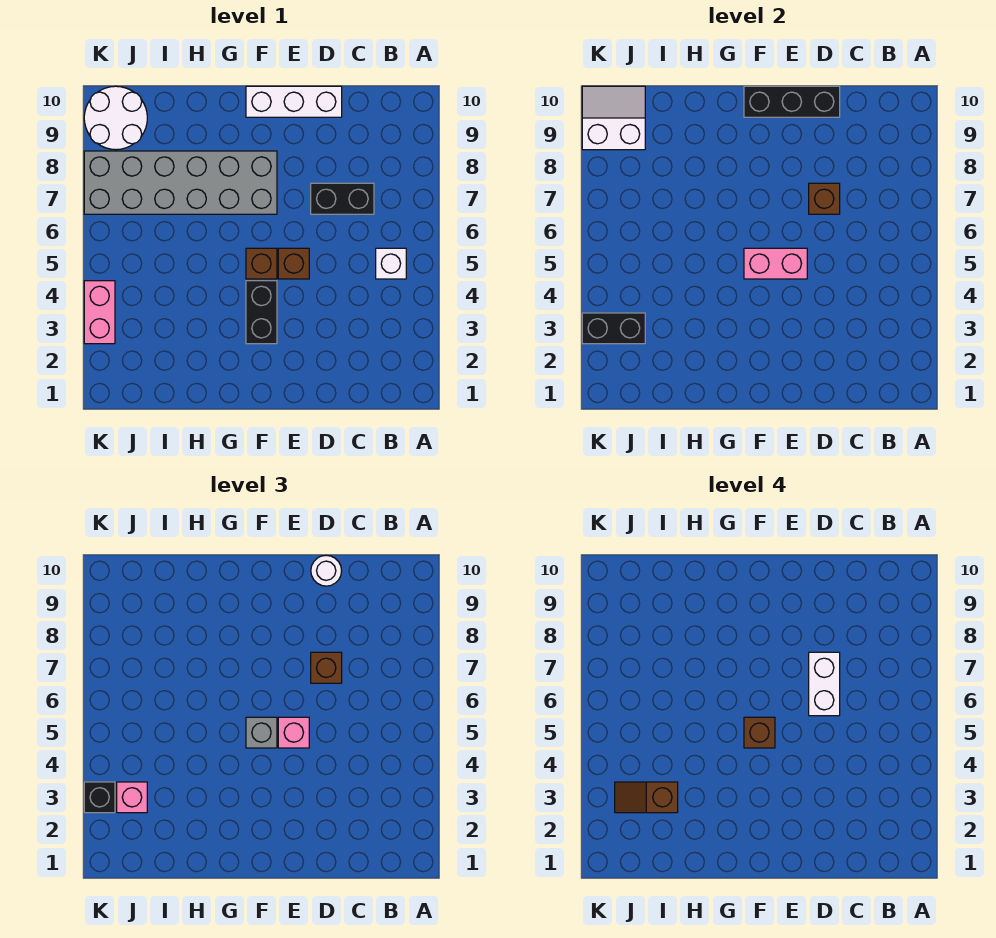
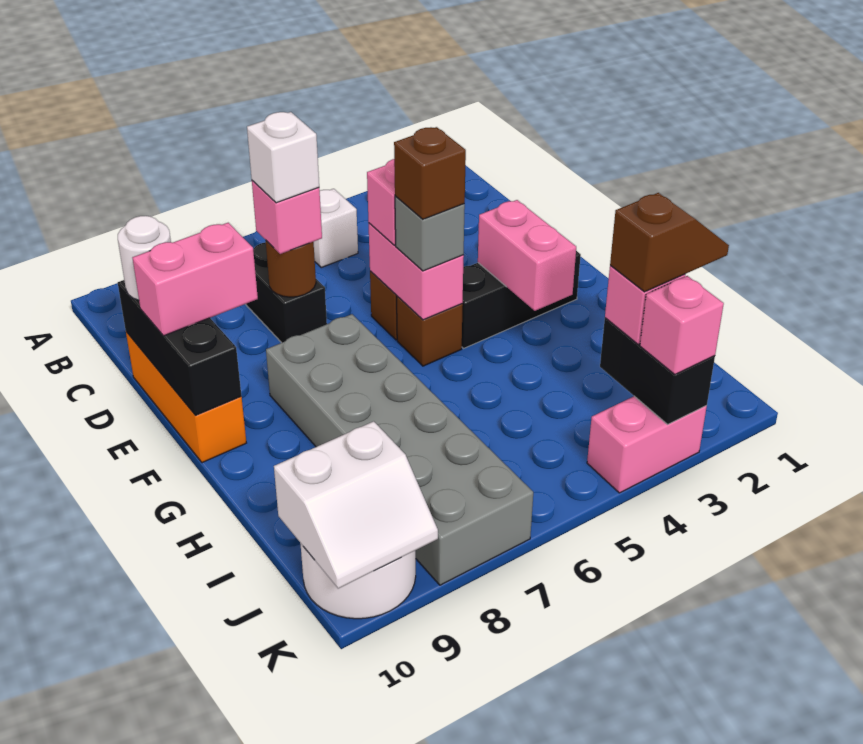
white 1x2 brick [809,652,840,716] -> white 1x1 brick [247,112,319,203]
brown 1x1 brick [809,183,840,214] -> brown 1x1 round brick [266,241,316,297]
brown 1x1 brick [311,652,342,683] -> pink 1x1 brick [252,181,322,254]
white 1x3 brick [246,86,342,117] -> orange 1x3 brick [126,332,246,463]
none -> pink 1x2 brick [133,223,258,336]
black 1x2 brick [246,281,277,344] -> black 1x3 brick [462,251,581,348]
none -> pink 1x2 brick [478,200,576,311]
brown 1x2 slope [615,782,678,813] -> brown 1x2 slope turned to [610,193,729,292]
white 2x2 slope [582,86,645,150] -> white 2x2 slope turned to [274,421,438,588]
black 1x1 brick [84,782,115,813] -> pink 1x1 brick [640,276,724,374]

